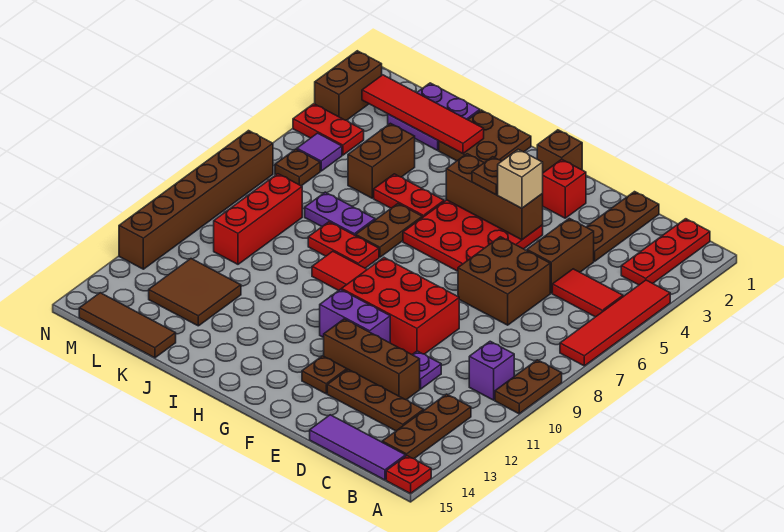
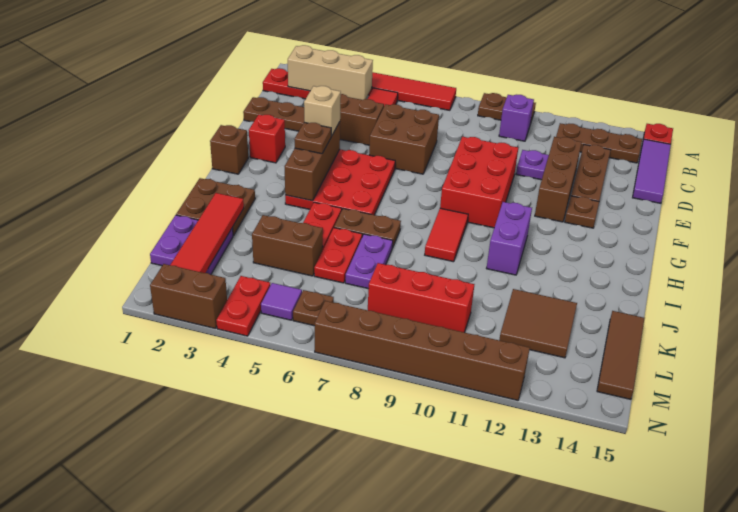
none -> tan 1x3 brick [288,45,373,100]
purple 1x2 brick [320,289,390,343] -> purple 1x2 brick moved to [486,202,532,275]
red 1x2 plate [308,222,379,268] -> red 1x2 plate moved to [314,228,362,283]

